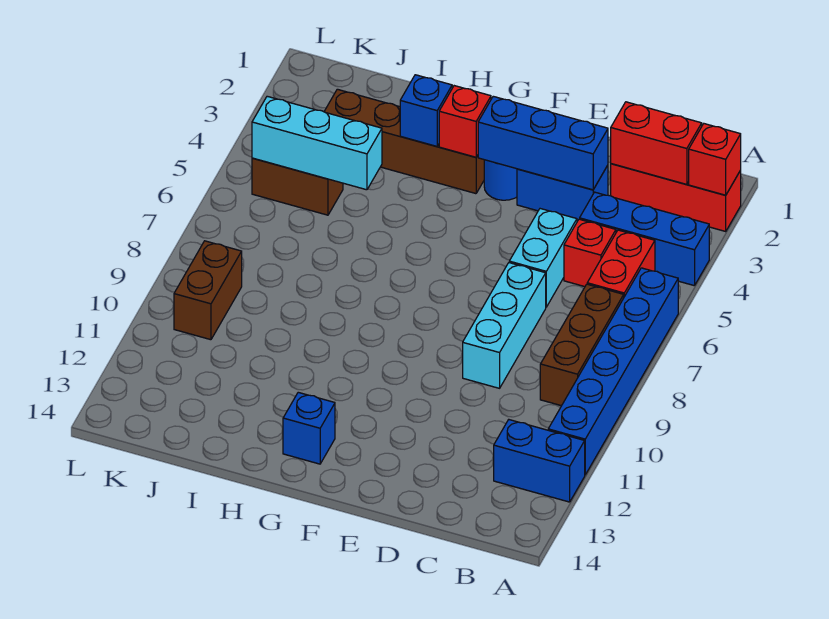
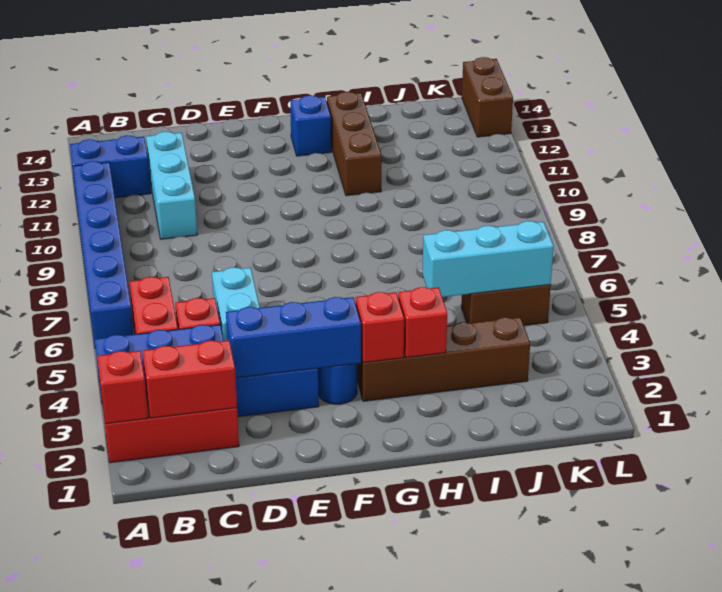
brown 1x3 brick [540,284,624,406] -> brown 1x3 brick moved to [327,92,382,196]
cyan 1x3 brick [463,263,546,388] -> cyan 1x3 brick moved to [146,132,197,239]
blue 1x1 brick [400,75,452,146] -> red 1x1 brick [398,287,447,358]
brown 1x2 brick [174,241,242,340] -> brown 1x2 brick moved to [462,57,513,137]

